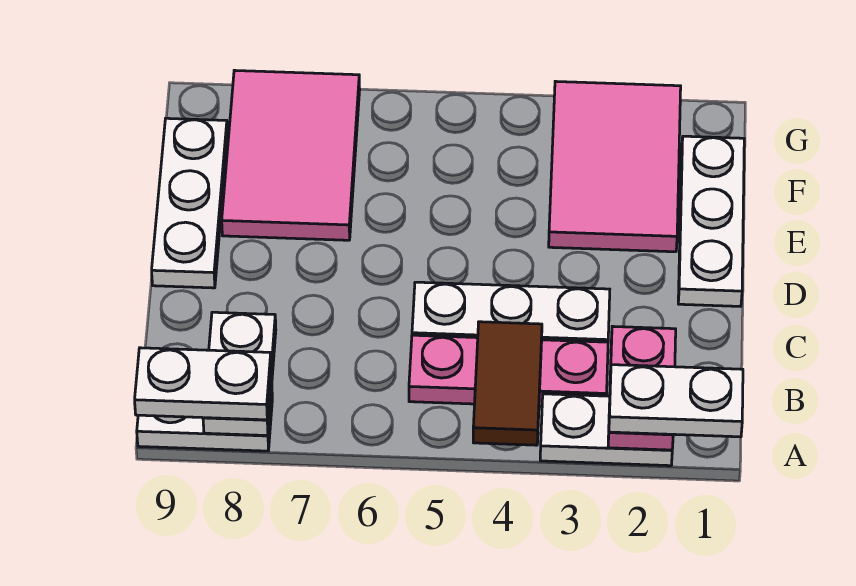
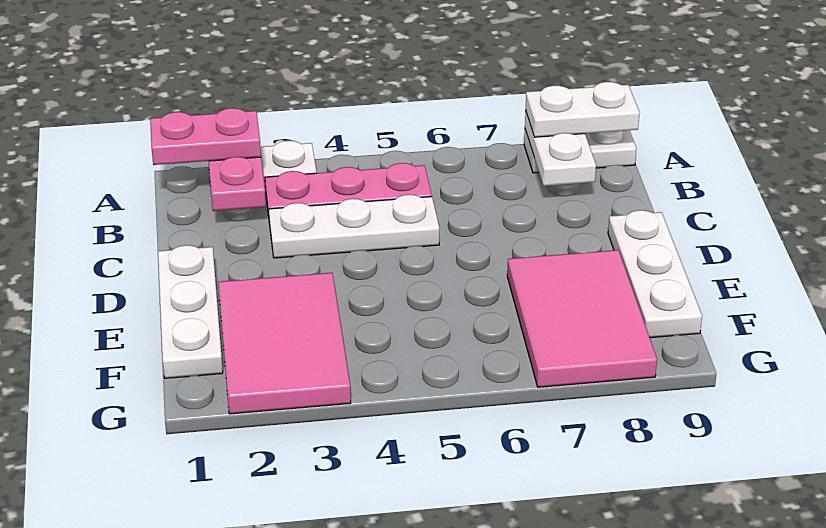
white 1x2 plate [609,365,743,437] -> pink 1x2 plate [150,108,261,165]
brown 1x2 tile [473,322,542,445] -> none

